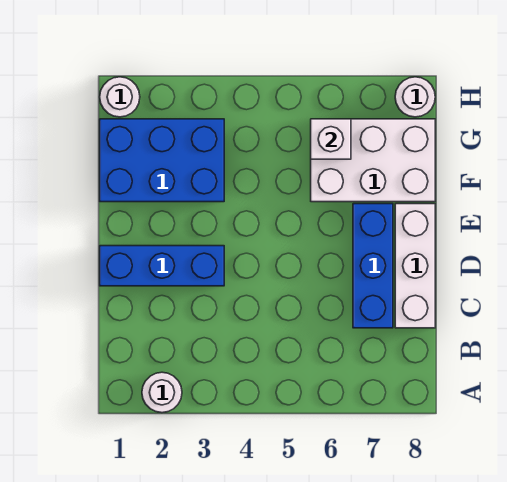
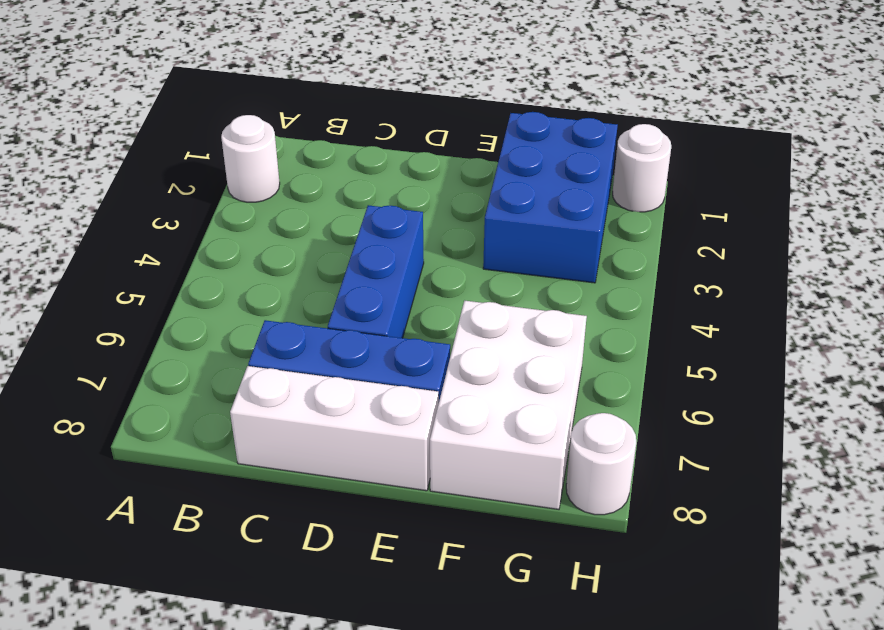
blue 1x3 brick [100,246,224,286] -> blue 1x3 brick moved to [328,205,424,338]
white 1x1 brick [311,119,351,159] -> none

